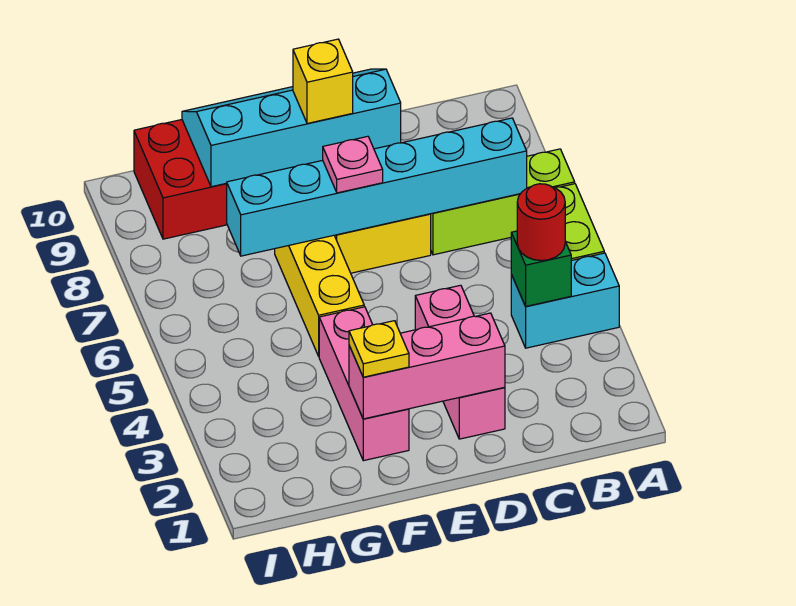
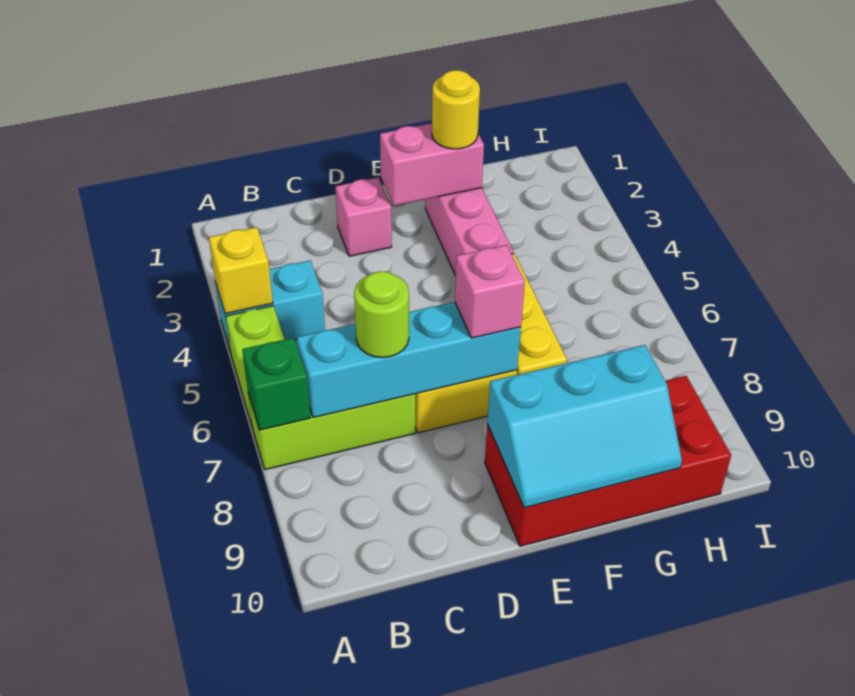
green 1x1 brick [511,231,571,306] -> green 1x1 brick moved to [242,338,310,430]
red 1x1 round brick [517,184,565,260] -> none
cyan 1x6 brick [227,118,527,256] -> cyan 1x4 brick [297,302,521,418]
none -> lime 1x1 round brick [354,271,409,358]
pink 1x3 brick [415,285,505,439] -> pink 1x1 brick [336,178,392,256]
pink 1x3 brick [349,313,505,419] -> pink 1x2 brick [380,123,484,206]
cyan 2x4 slope [182,69,401,187] -> cyan 2x3 slope [487,345,682,508]
pink 1x1 plate [323,136,383,193] -> pink 1x1 brick [455,245,525,338]
yellow 1x1 brick [293,39,353,124] -> yellow 1x1 brick moved to [209,227,273,314]
yellow 1x1 plate [349,321,409,377] -> yellow 1x1 round brick [432,70,480,149]

